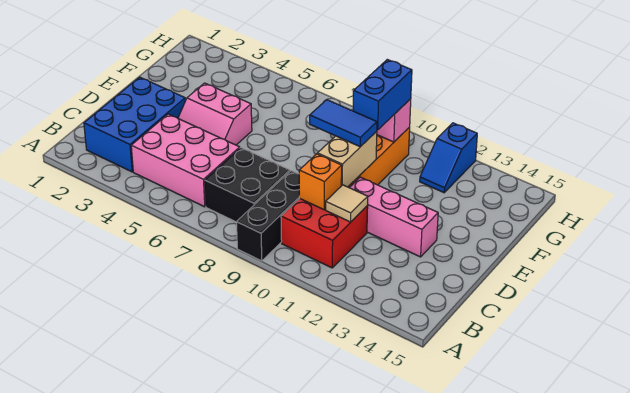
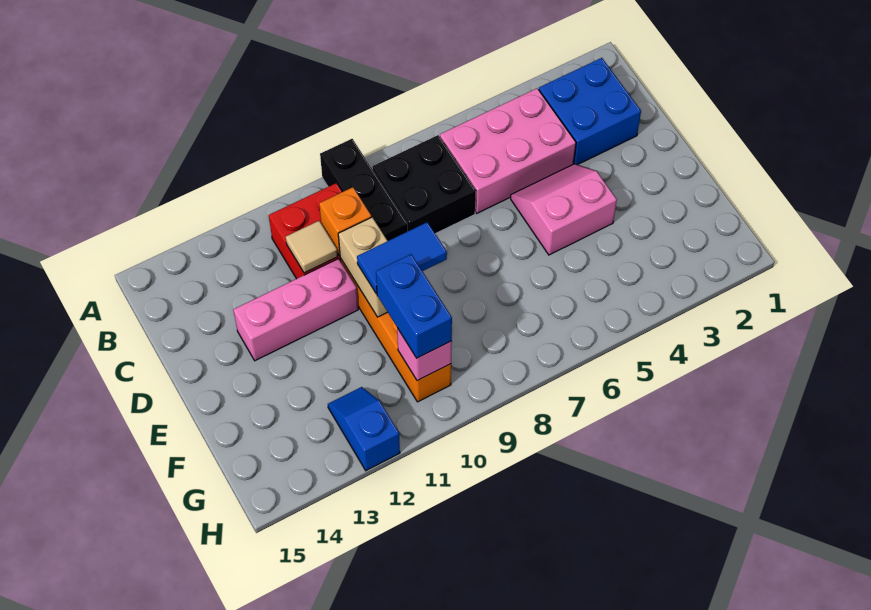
blue 2x3 brick [84,77,185,172] -> blue 2x2 brick [539,58,641,165]

